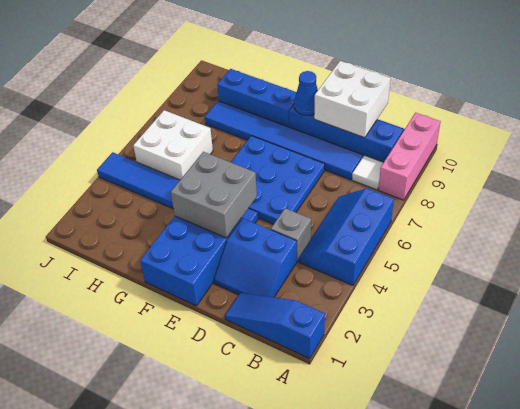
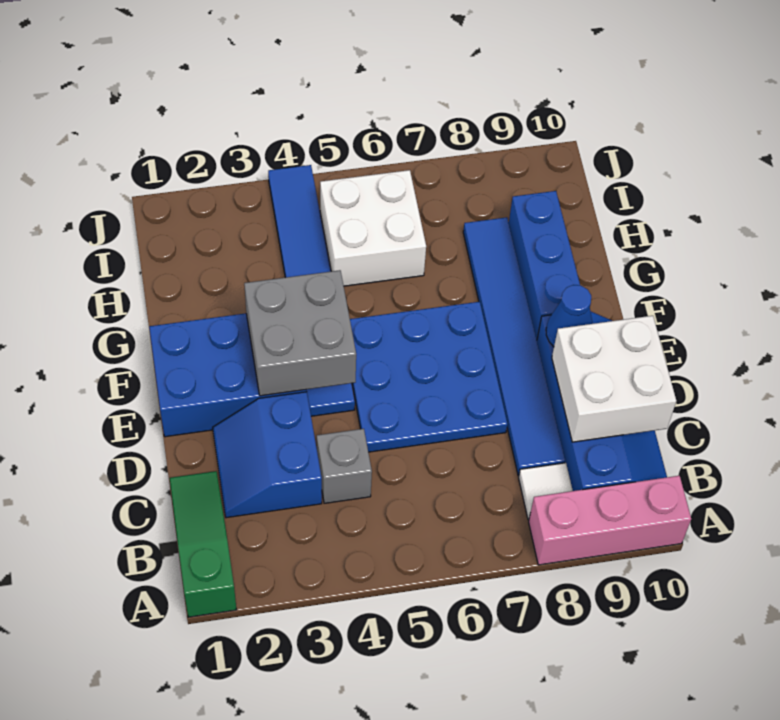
blue 1x3 slope [225,293,325,359] -> green 1x3 slope [170,471,236,617]
blue 2x3 slope [299,188,394,285] -> none

